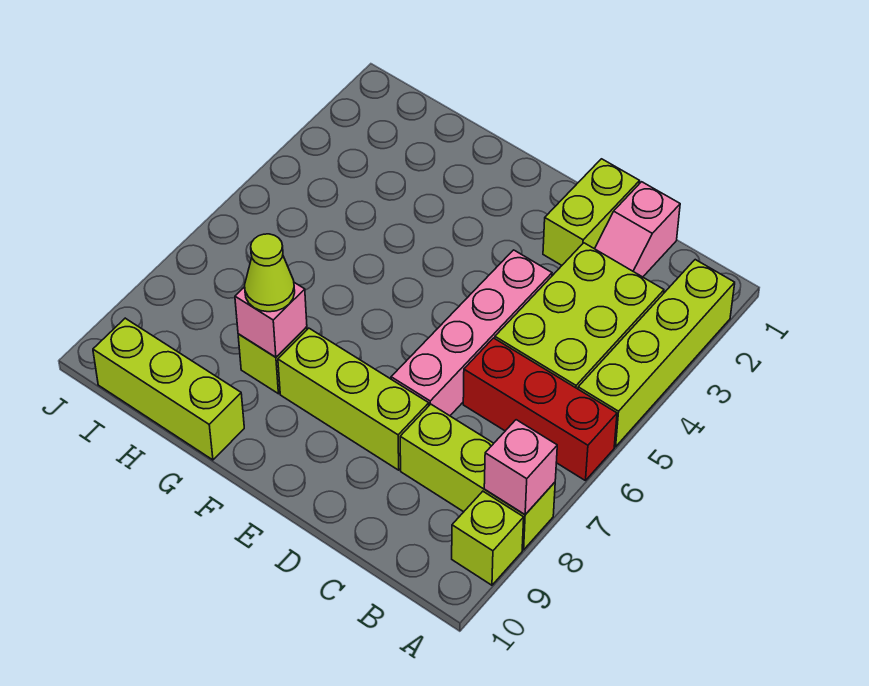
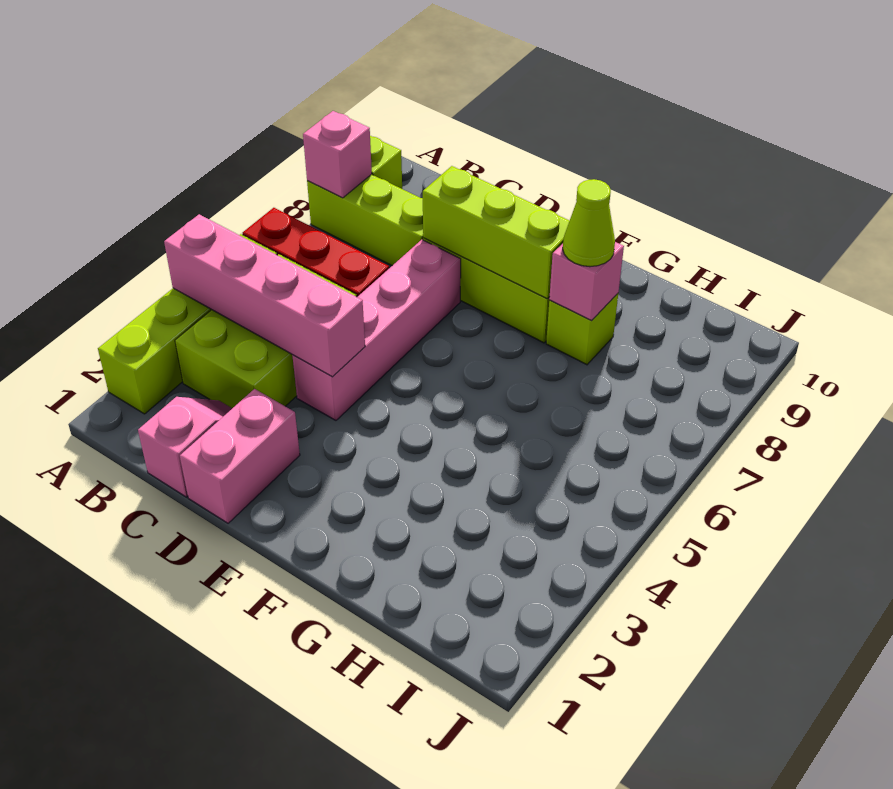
none -> pink 1x4 brick [164,214,365,377]
lime 1x2 brick [543,159,640,265] -> pink 1x2 brick [180,389,300,523]
lime 1x3 brick [93,318,244,460] -> lime 1x3 brick moved to [423,166,569,299]

